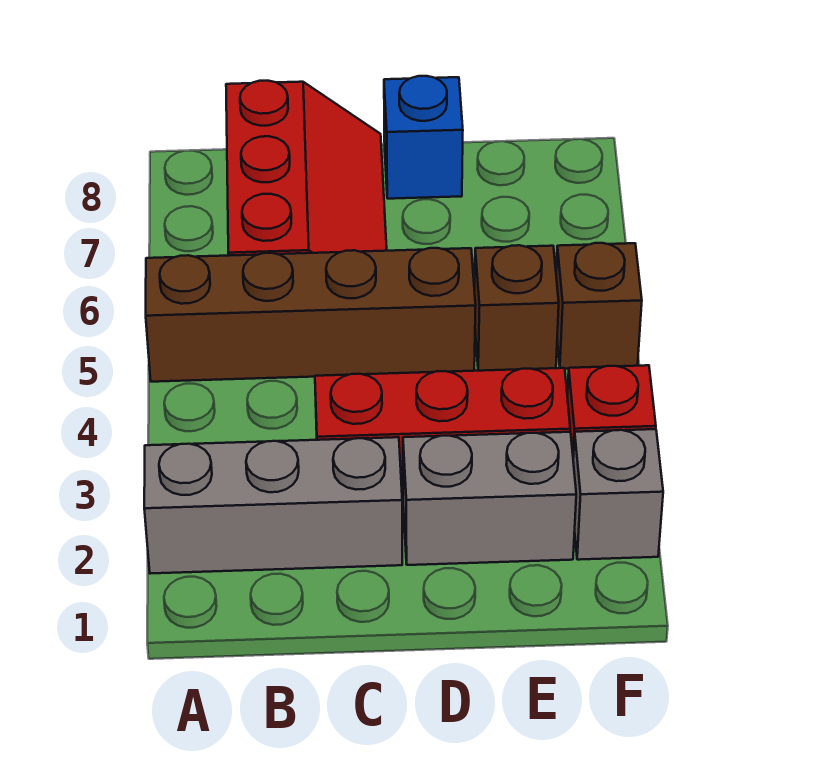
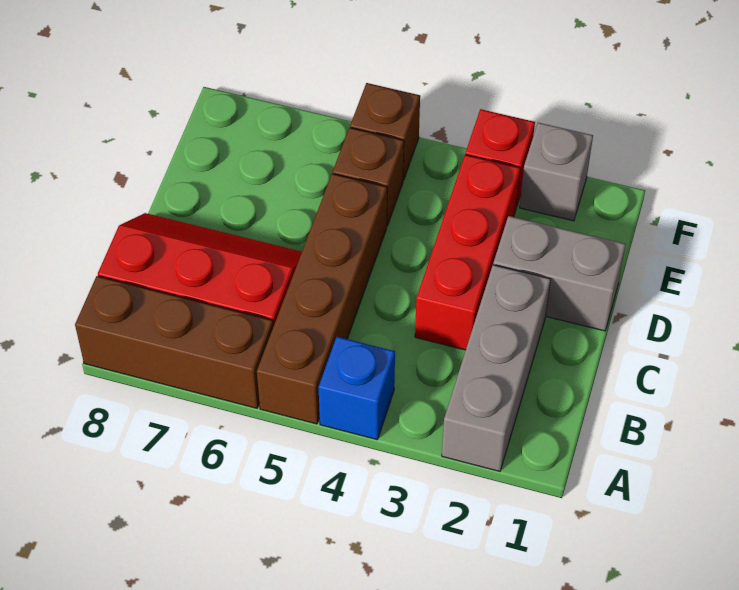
none -> brown 1x3 brick [75,276,273,408]
grey 1x2 brick [403,432,576,565] -> grey 1x2 brick turned to [493,216,626,331]
blue 1x1 brick [384,76,463,199] -> blue 1x1 brick moved to [319,337,395,440]

